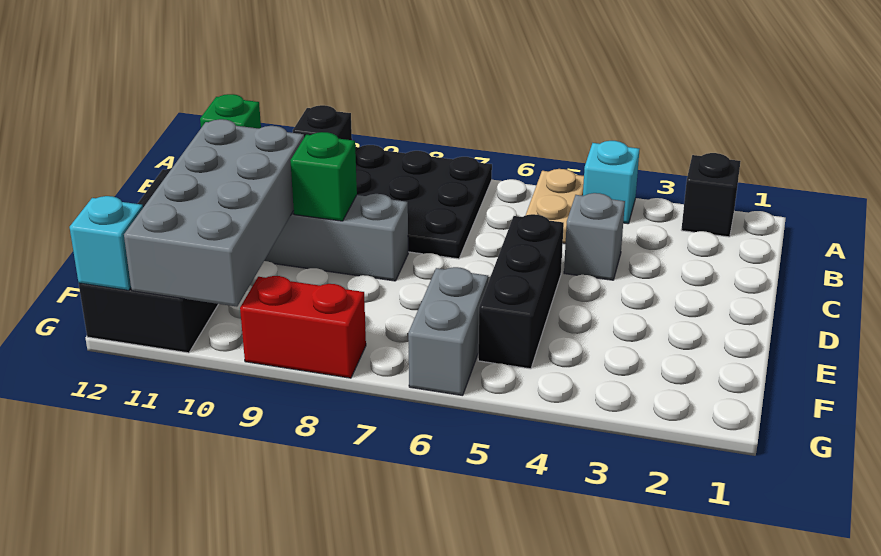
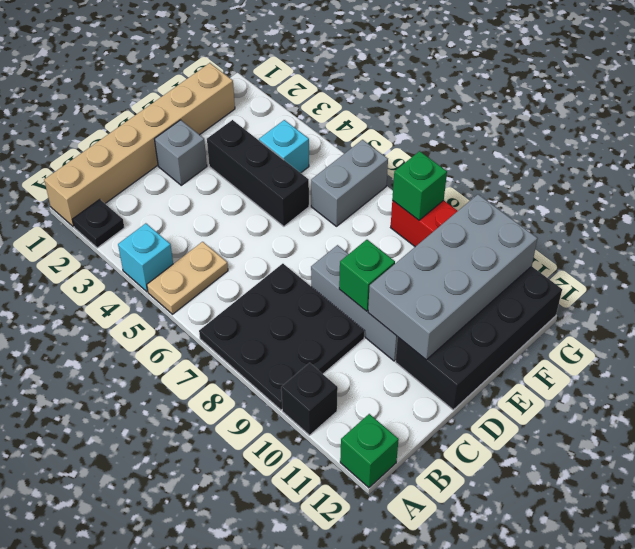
none -> tan 1x6 brick [44,63,235,227]
black 1x1 brick [681,153,740,237] -> black 1x1 plate [73,199,124,248]
grey 1x1 brick [564,193,625,280] -> grey 1x1 brick moved to [155,120,207,185]
black 1x3 brick [478,214,564,369] -> black 1x3 brick turned to [207,120,309,226]
none -> green 1x1 brick [392,151,447,220]
cyan 1x1 brick [70,196,143,290] -> cyan 1x1 brick moved to [259,120,309,173]

